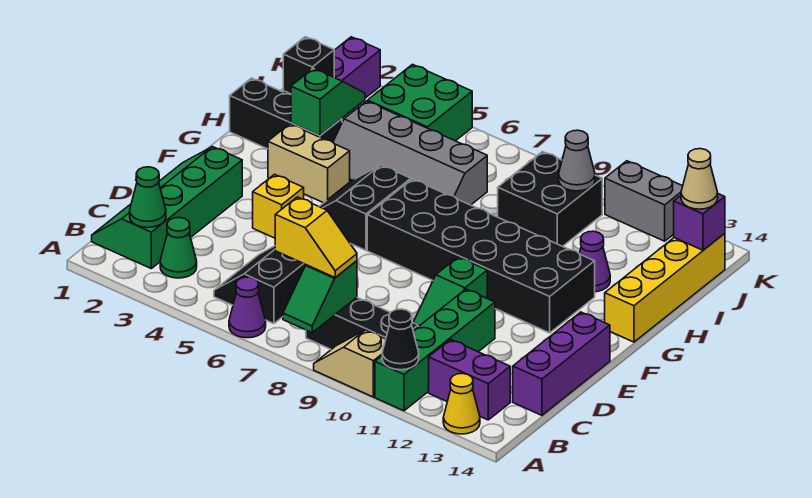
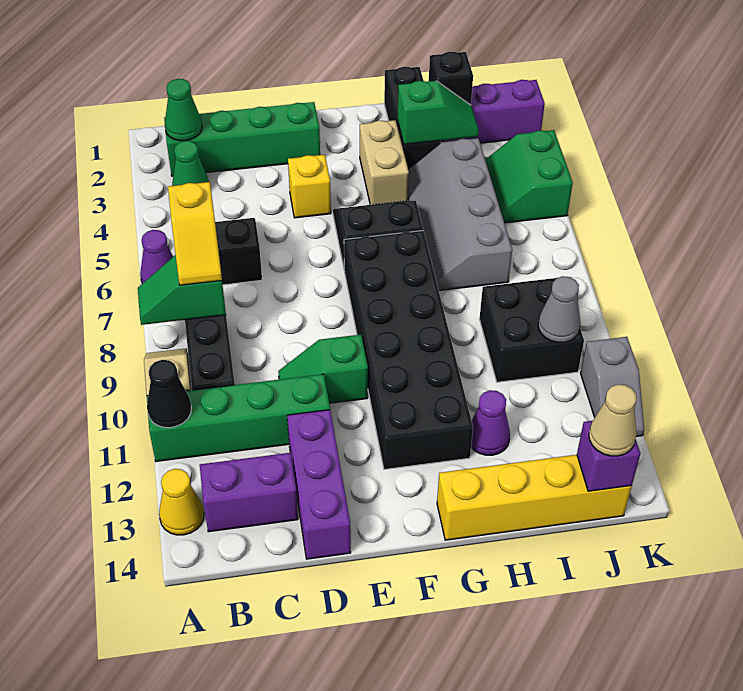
purple 1x2 brick [429,340,510,420] -> purple 1x2 brick turned to [200,453,298,532]
purple 1x3 brick [513,312,610,415] -> purple 1x3 brick turned to [287,410,351,559]
green 2x2 brick [368,64,472,141] -> green 2x2 slope [485,130,573,223]
grey 1x2 brick [605,161,683,241] -> grey 1x2 slope [581,337,644,436]

